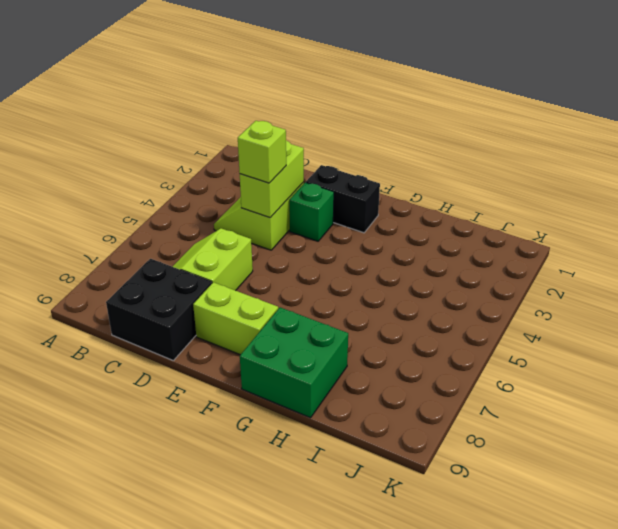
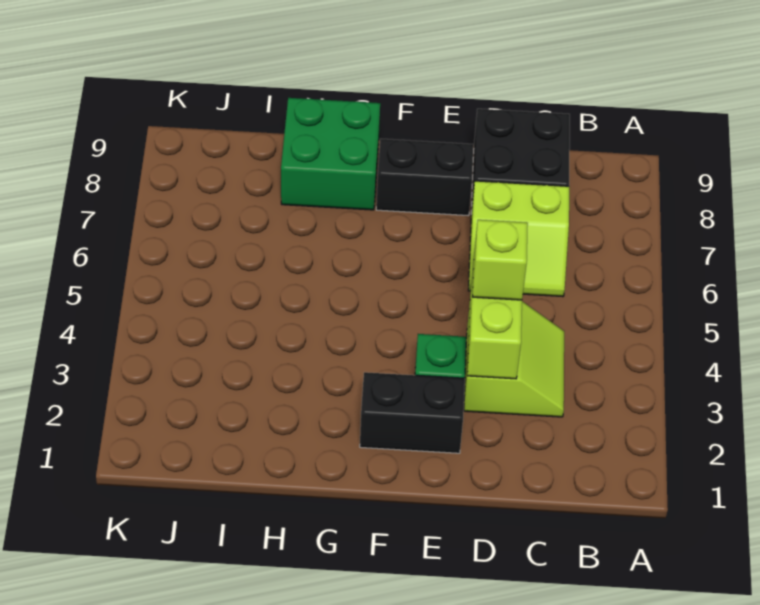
lime 2x2 slope [172,228,253,291] -> lime 2x2 slope turned to [468,181,569,297]
lime 1x2 brick [193,282,278,355] -> black 1x2 brick [376,139,474,216]

